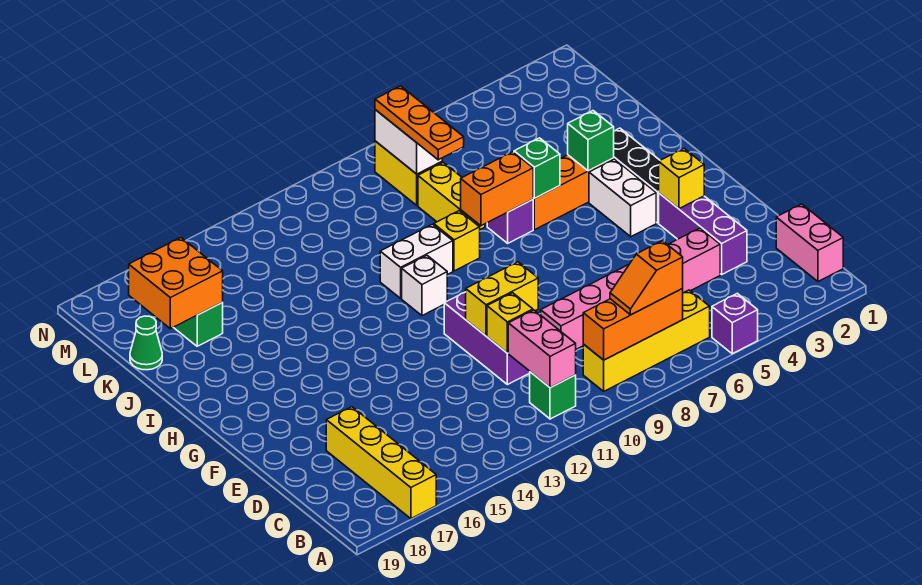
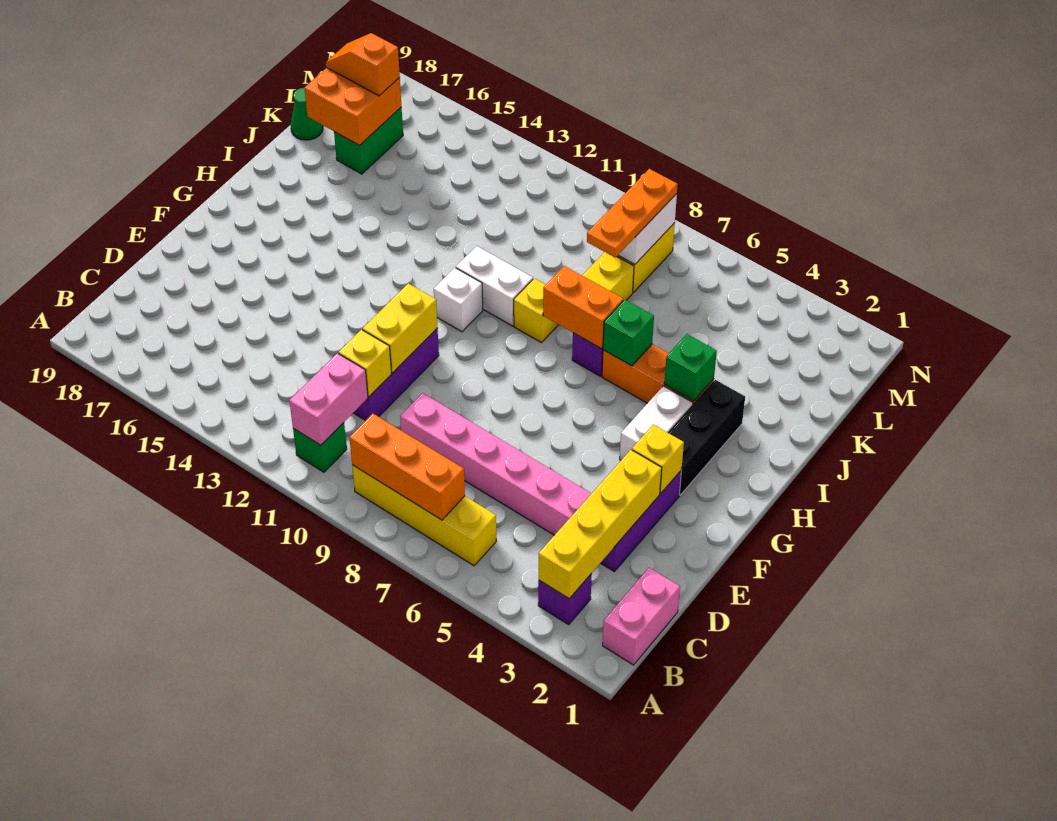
purple 1x1 brick [712,293,758,354] -> purple 1x1 brick moved to [538,574,592,624]
yellow 1x4 brick [326,407,436,519] -> yellow 1x4 brick moved to [539,450,662,599]
orange 1x2 slope [610,241,683,315] -> orange 1x2 slope moved to [326,33,400,96]
yellow 1x2 brick [466,262,538,336] -> yellow 1x2 brick turned to [363,283,437,373]

